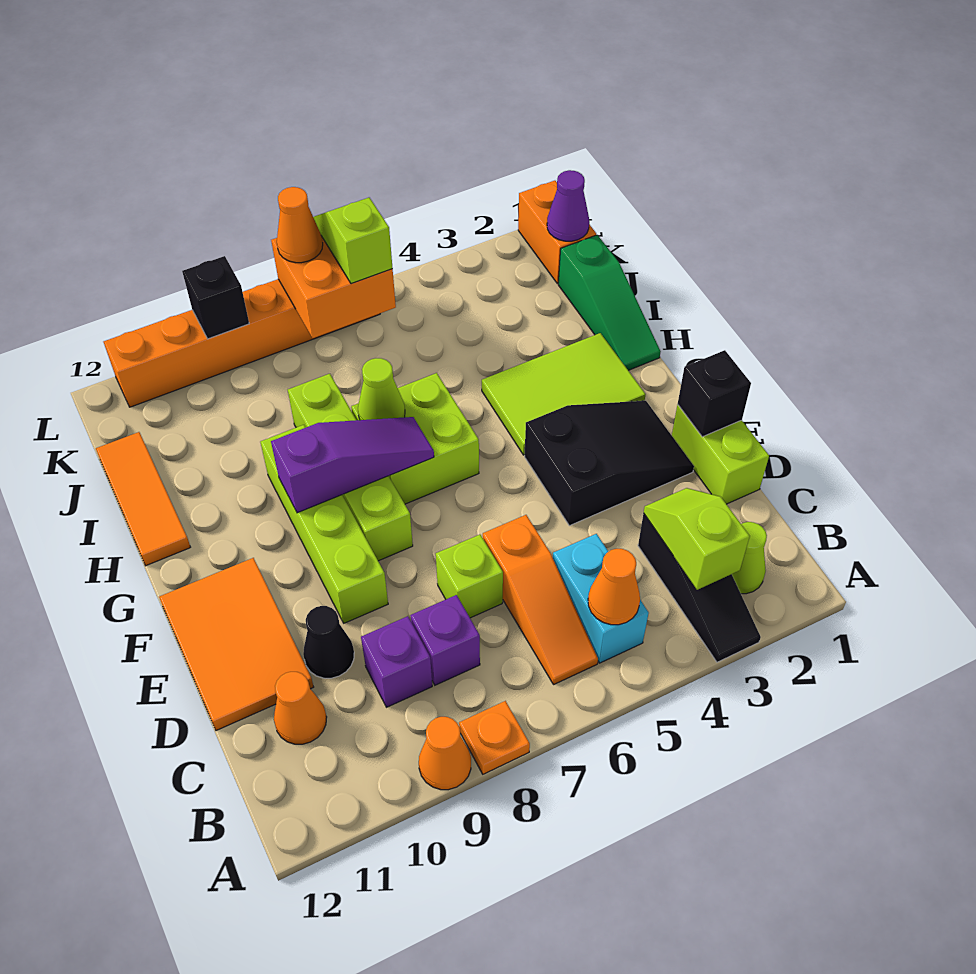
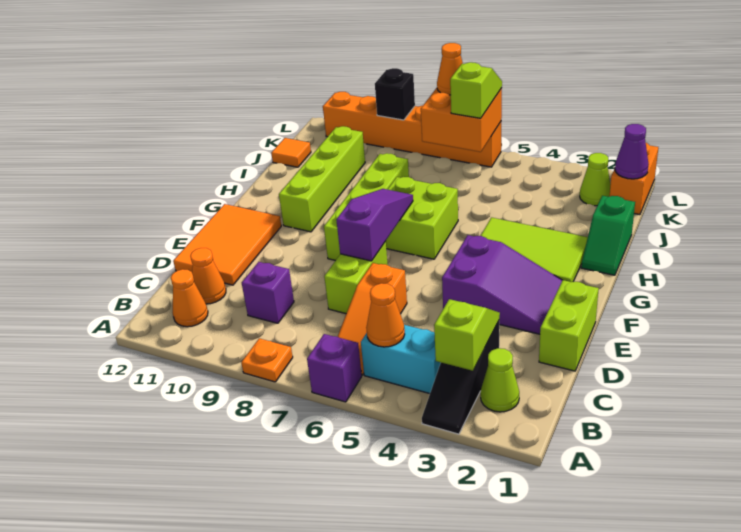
orange 1x1 cone [419,717,471,790] -> orange 1x1 cone moved to [171,269,208,327]
cyan 1x2 brick [553,534,649,663] -> cyan 1x2 brick turned to [361,325,441,394]
purple 1x1 brick [410,595,480,685] -> purple 1x1 brick moved to [307,334,362,402]
lime 1x1 brick [436,535,503,618] -> lime 1x2 brick [324,242,388,314]
black 1x1 cone [303,606,354,678] -> none
black 1x1 brick [678,350,751,437] -> none
black 2x3 slope [525,401,694,526] -> purple 2x3 slope [442,235,562,334]
lime 1x4 brick [261,425,388,623] -> lime 1x4 brick moved to [279,126,365,232]
purple 1x3 slope [271,417,434,513] -> purple 1x3 slope turned to [336,189,413,261]
green 1x3 slope [558,235,661,370] -> green 1x2 slope [581,196,635,275]
lime 1x1 cone [358,358,405,420] -> lime 1x1 cone moved to [580,153,611,206]
orange 1x3 tile [96,432,190,566] -> orange 1x1 tile [271,138,311,167]

